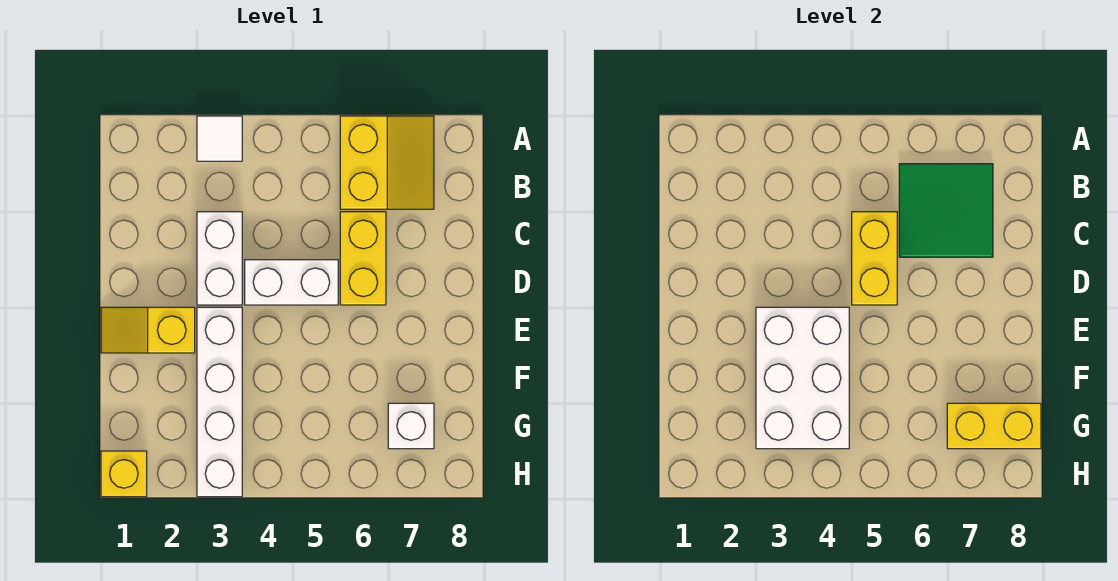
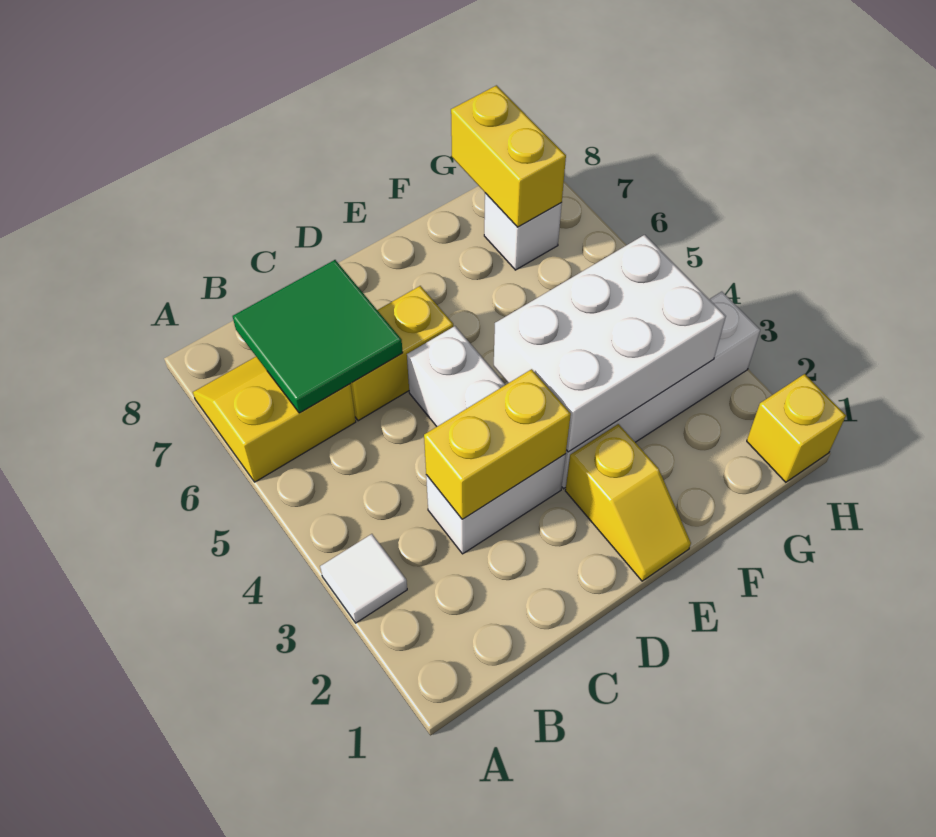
yellow 1x2 brick [852,212,897,305] -> yellow 1x2 brick moved to [424,369,571,519]

